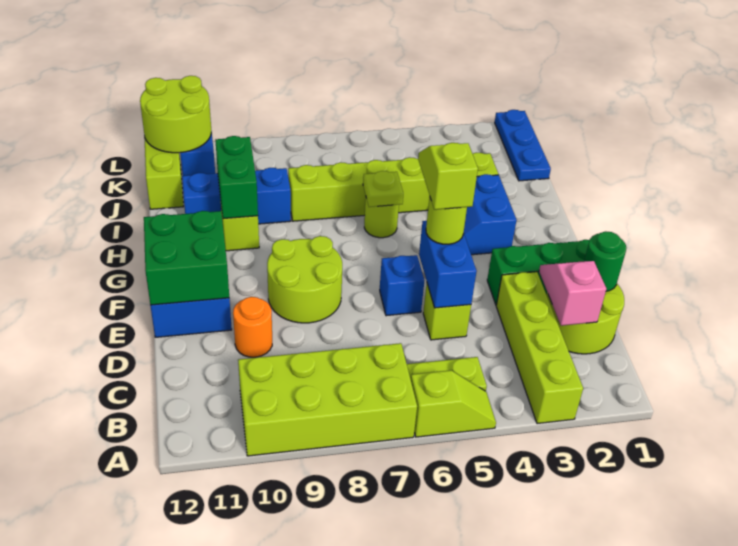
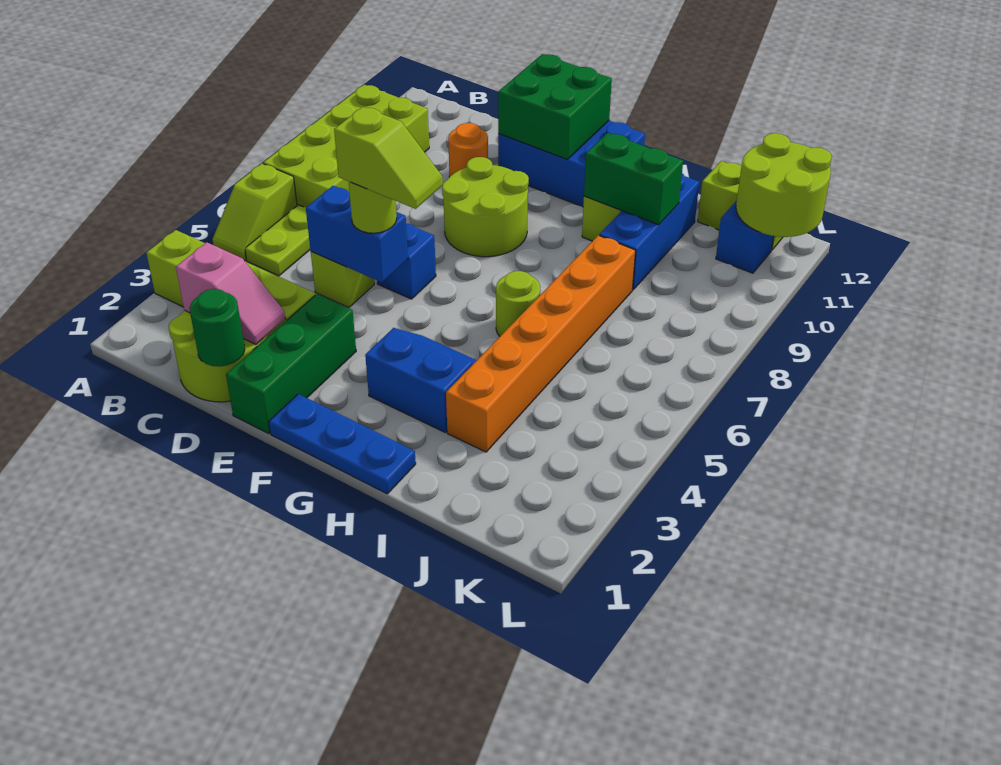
lime 1x1 plate [363,171,403,207] -> none
lime 1x6 brick [288,153,498,221] -> orange 1x6 brick [446,235,635,452]
blue 1x3 plate [495,110,551,181] -> blue 1x3 plate moved to [269,394,416,494]

